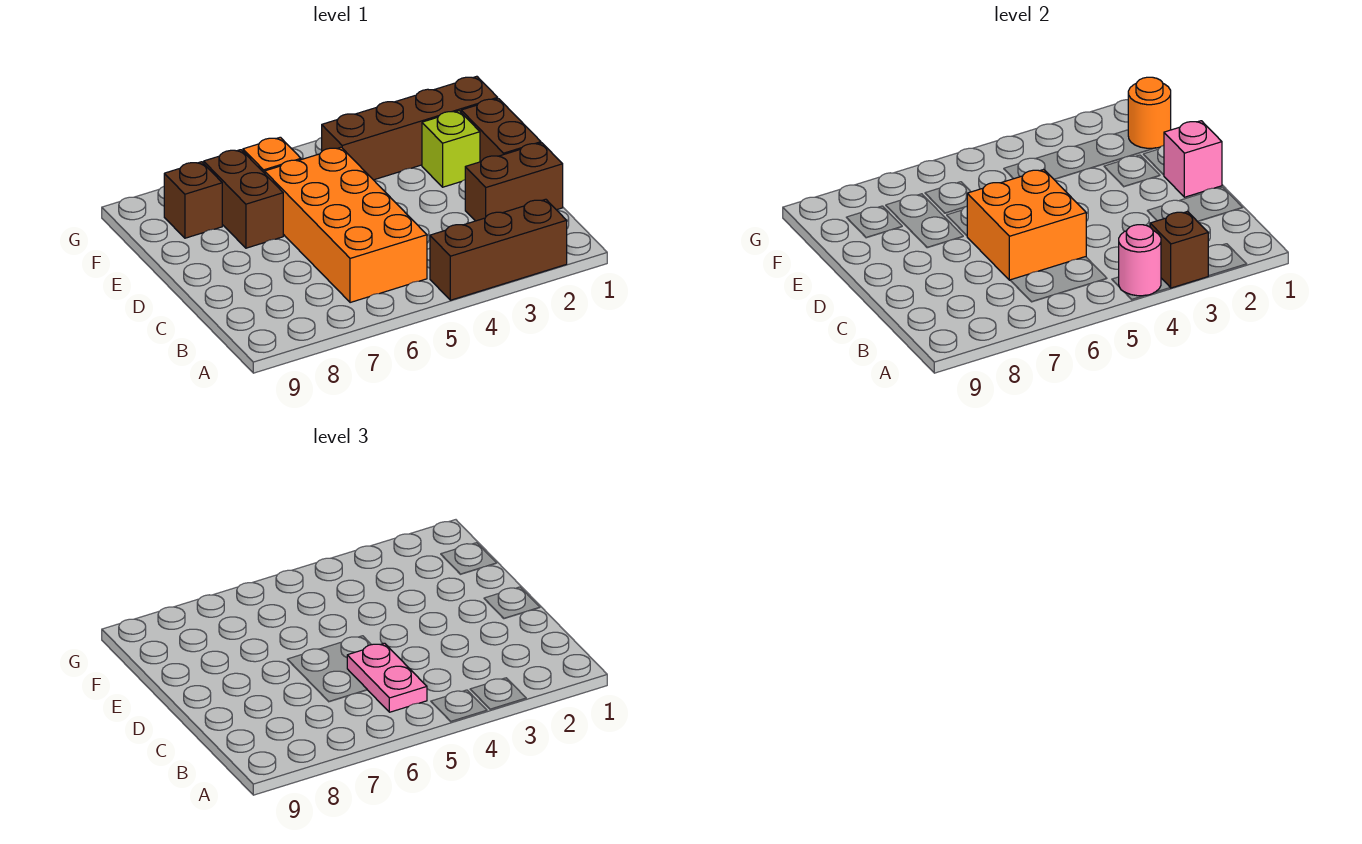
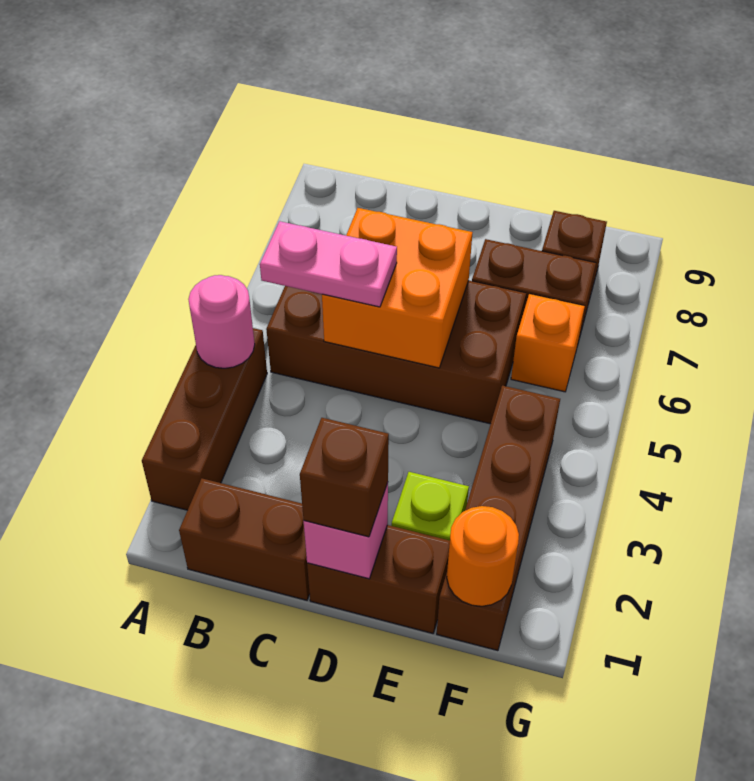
brown 1x1 brick [1150,211,1208,288] -> brown 1x1 brick moved to [300,418,389,537]
orange 2x4 brick [265,147,427,303] -> brown 2x4 brick [266,281,526,424]
brown 1x2 brick [465,143,563,221] -> brown 1x2 brick turned to [179,479,310,600]

